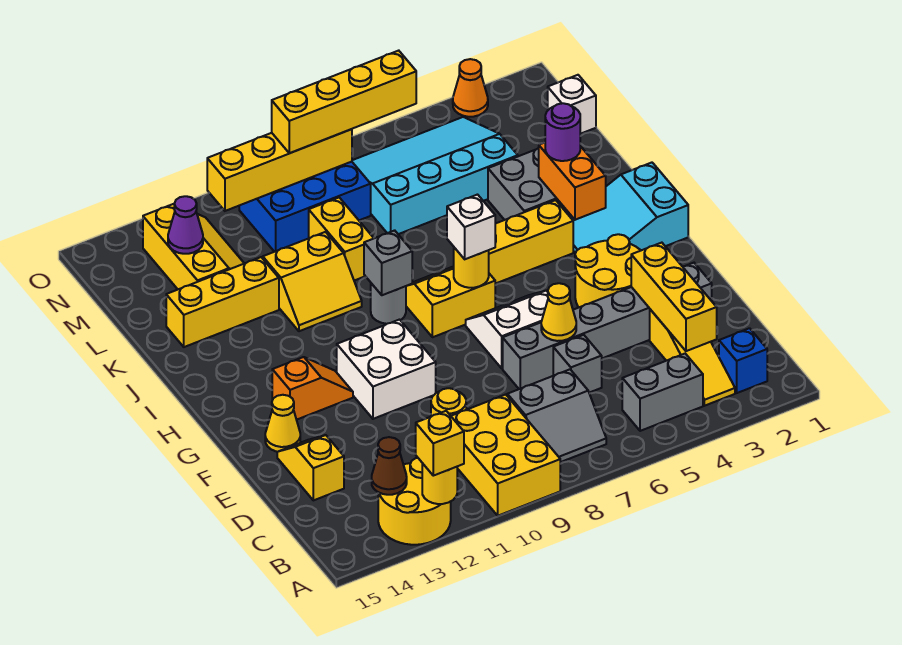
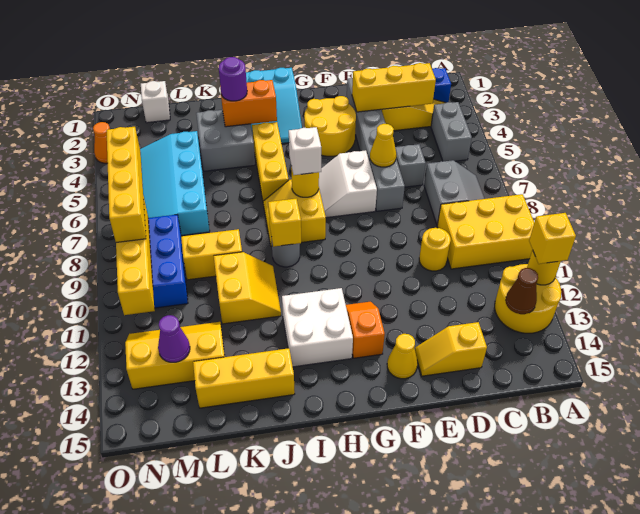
white 2x2 brick [337,320,436,419] -> white 2x2 brick moved to [282,288,353,367]
grey 1x1 brick [364,230,412,295] -> yellow 1x1 brick [268,199,301,247]
yellow 1x3 brick [166,257,279,347] -> yellow 1x3 brick turned to [193,348,295,408]

